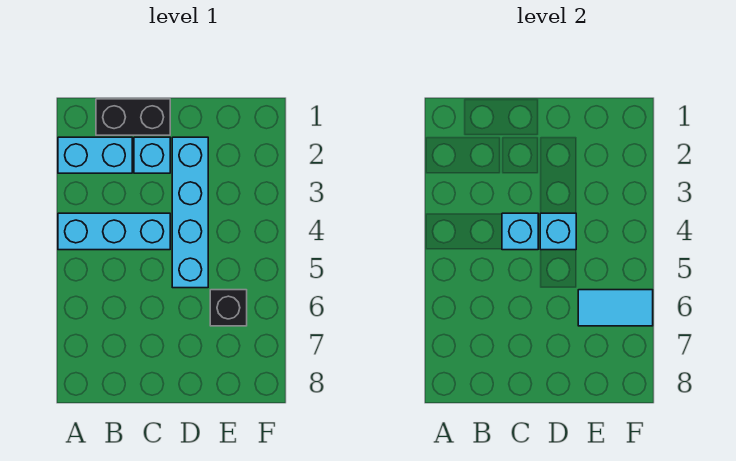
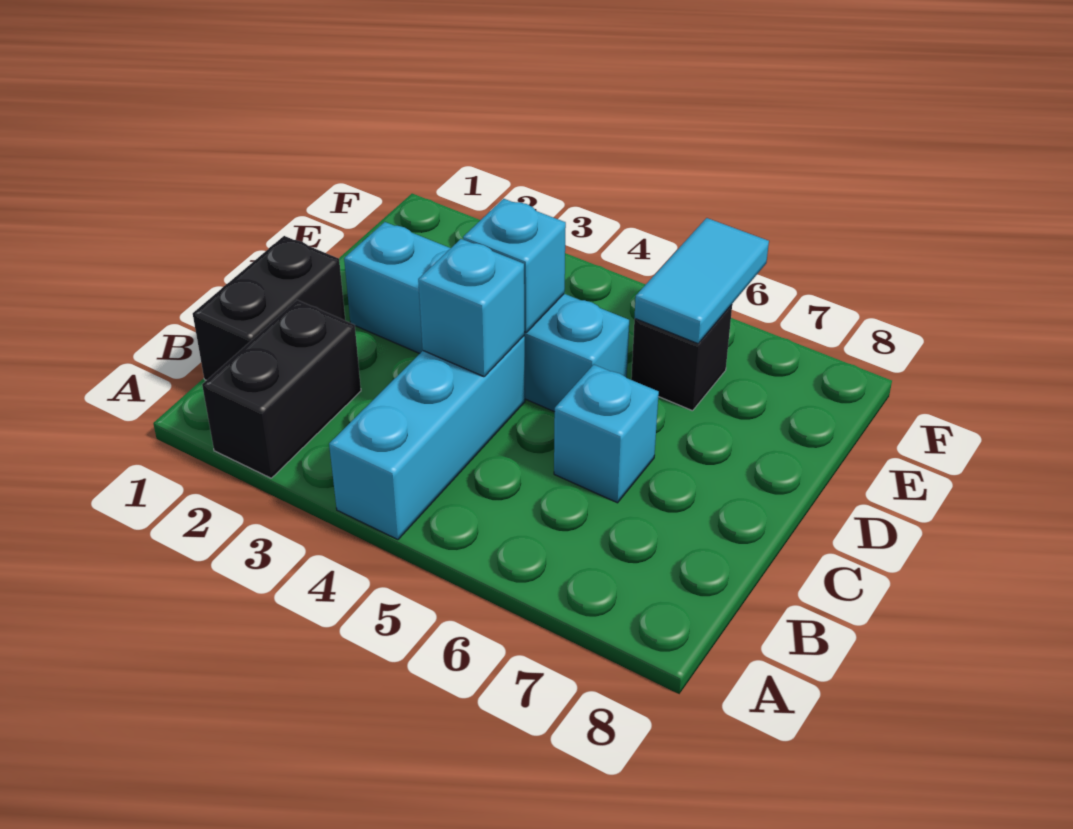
cyan 1x2 brick [58,137,132,173] -> black 1x2 brick [202,300,361,478]
cyan 1x1 brick [134,137,170,173] -> cyan 1x1 brick moved to [554,365,659,503]

